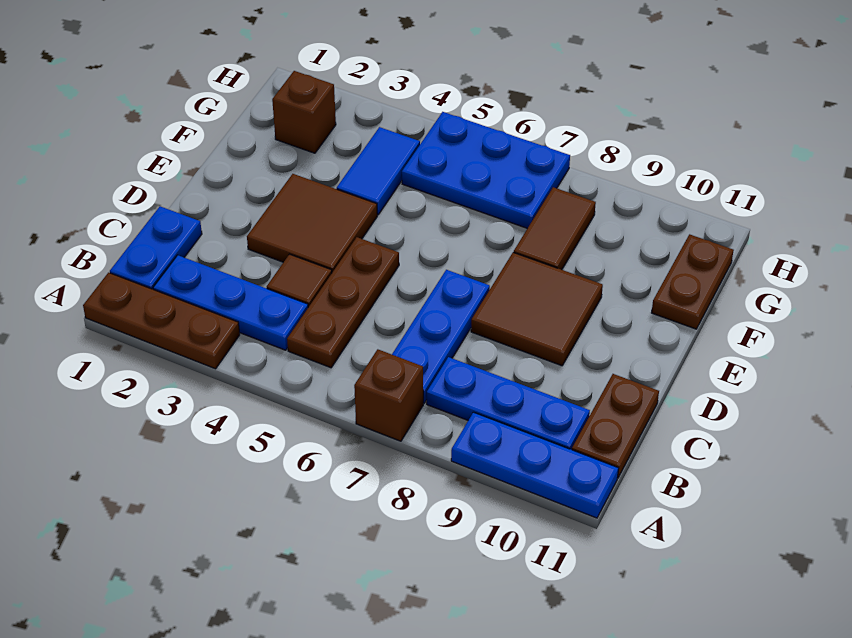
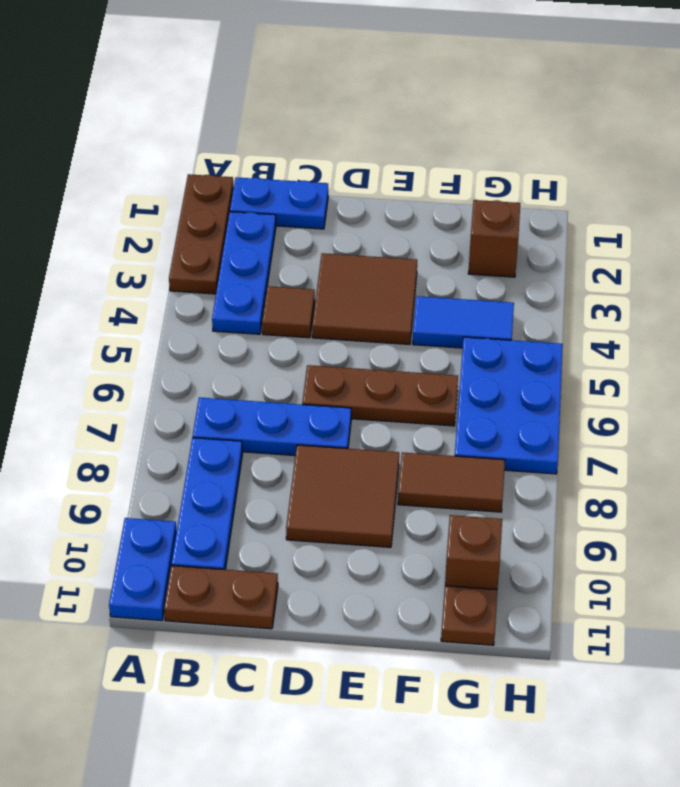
brown 1x1 brick [354,349,423,441] -> brown 1x1 brick moved to [445,515,502,589]
blue 1x3 plate [451,412,619,518] -> blue 1x2 plate [109,518,177,621]
brown 1x3 plate [287,237,399,368] -> brown 1x3 plate moved to [302,365,458,426]
brown 1x2 plate [652,234,734,329] -> brown 1x1 plate [441,586,497,645]

